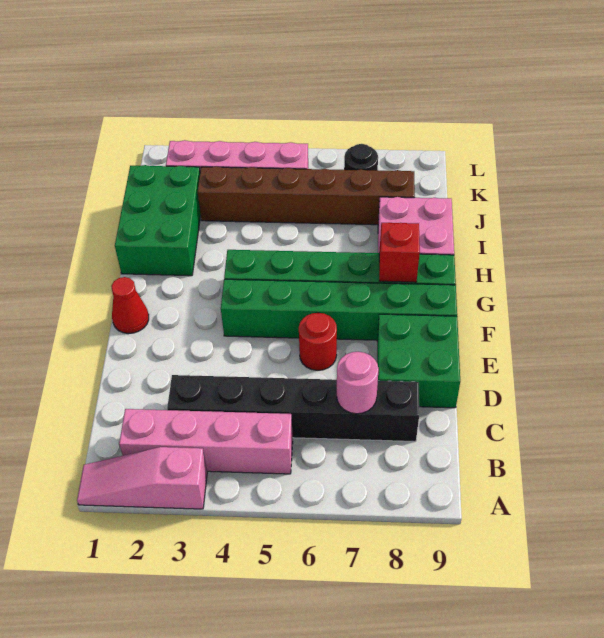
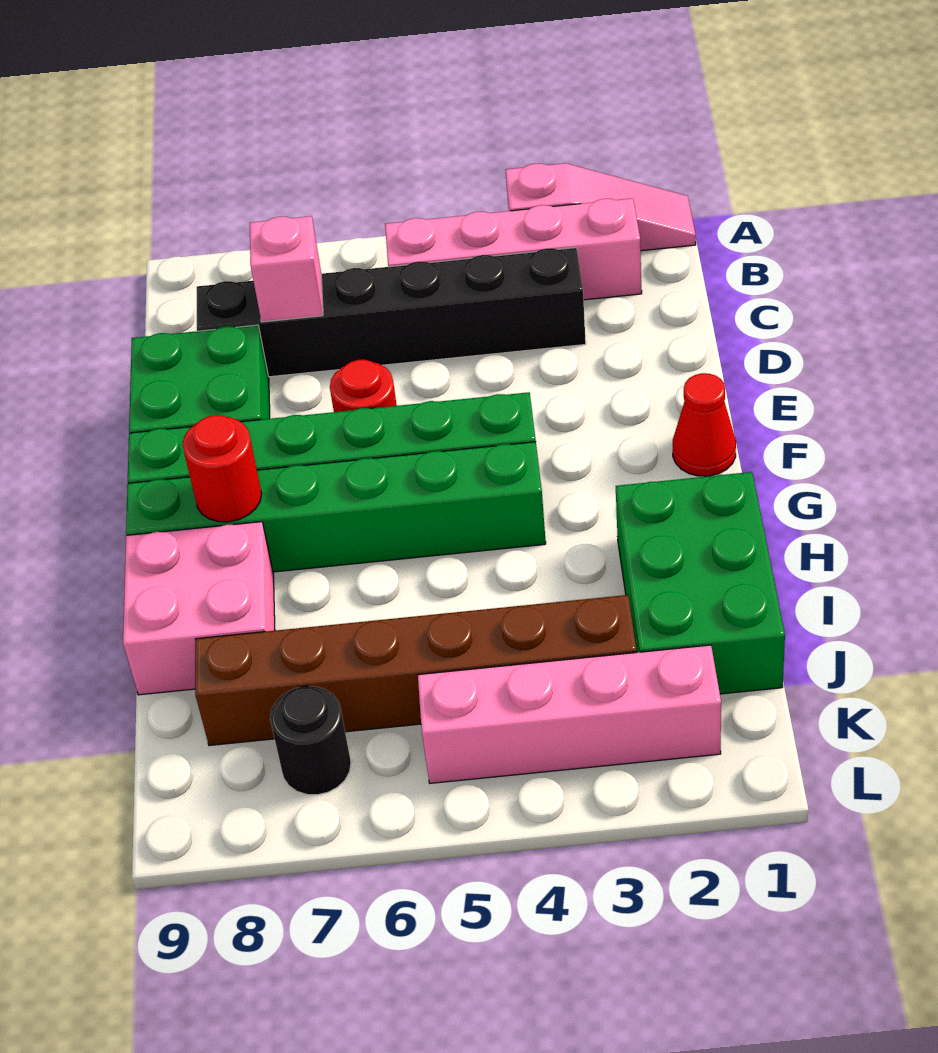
pink 1x1 round brick [337,352,379,414] -> pink 1x1 brick [250,216,323,322]
red 1x1 brick [379,223,420,282] -> red 1x1 round brick [182,415,262,522]

